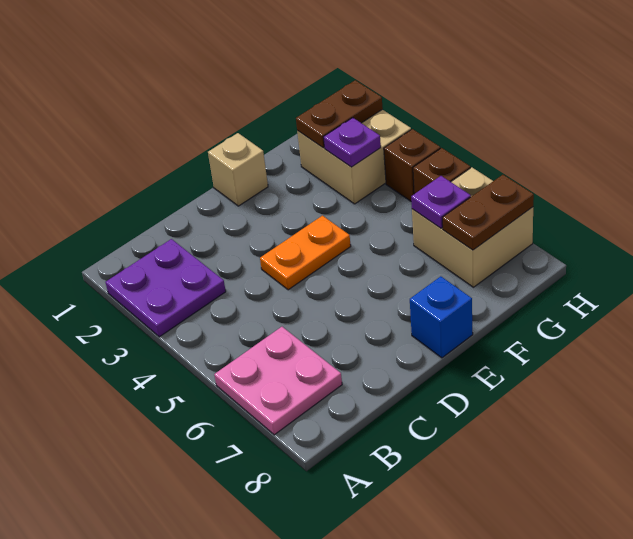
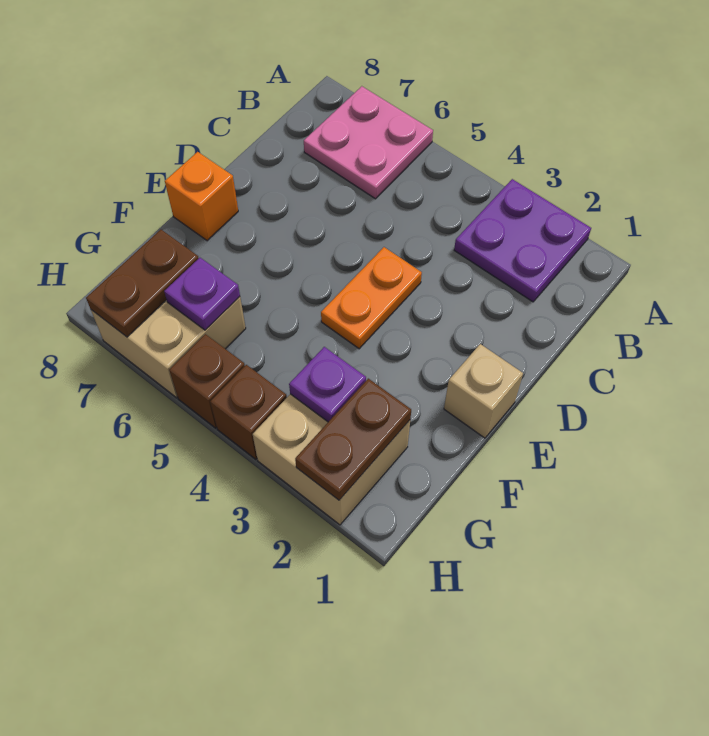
blue 1x1 brick [410,276,473,358] -> orange 1x1 brick [165,152,238,241]

